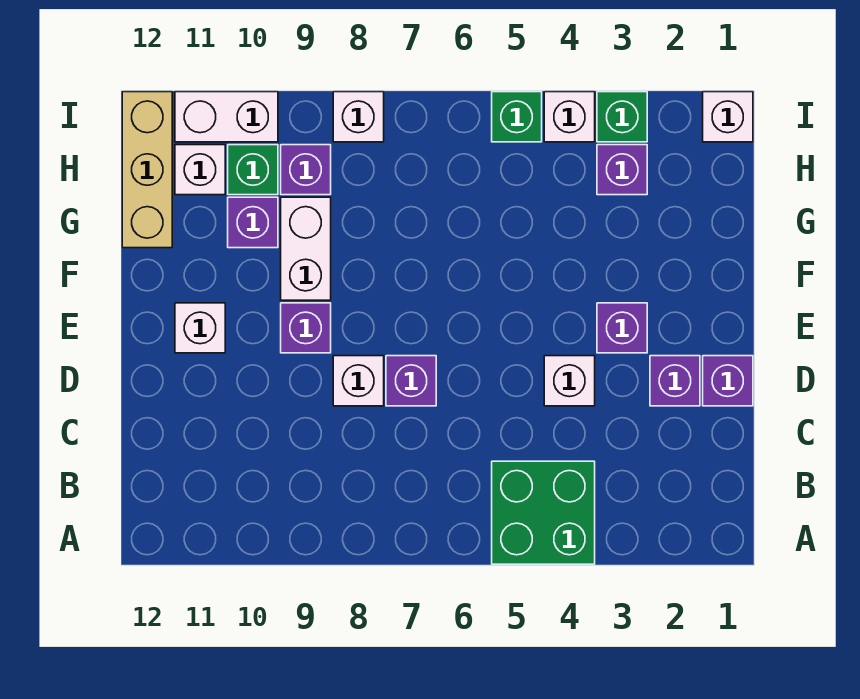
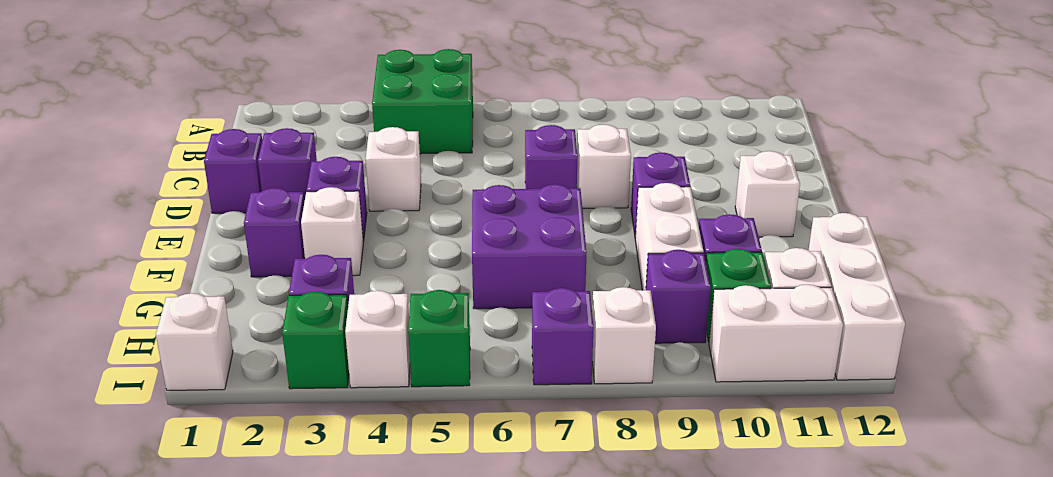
none -> purple 1x1 brick [244,188,305,277]
none -> white 1x1 brick [301,187,363,276]
none -> purple 2x2 brick [472,184,586,309]
tan 1x3 brick [122,92,172,248] -> white 1x3 brick [809,213,905,380]
none -> purple 1x1 brick [532,288,593,385]

